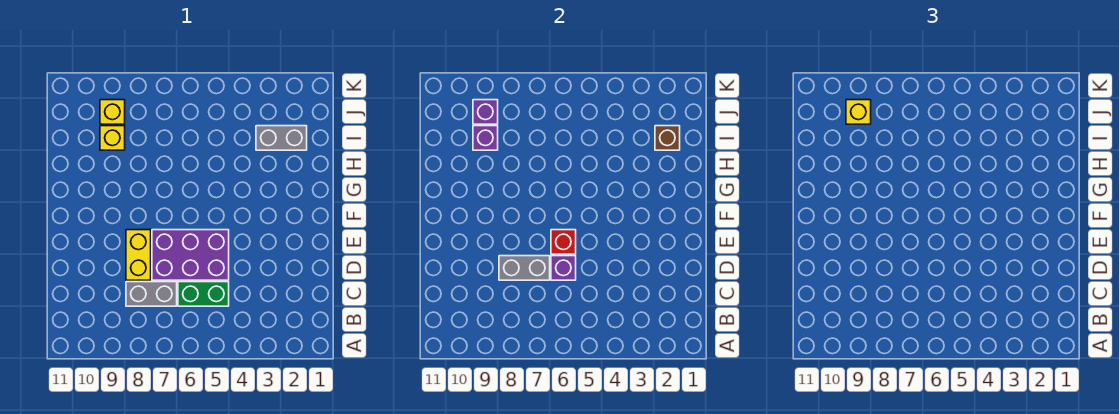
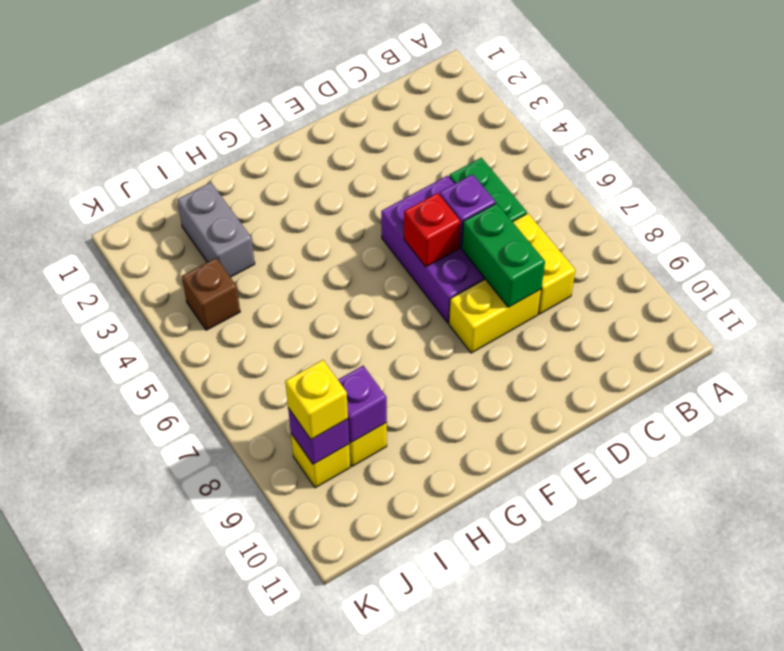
grey 1x2 brick [126,282,177,306] -> yellow 1x2 brick [513,214,575,314]
grey 1x2 brick [499,256,550,280] -> green 1x2 brick [462,203,545,307]
brown 1x1 brick [655,126,680,150] -> brown 1x1 brick moved to [182,258,240,330]

